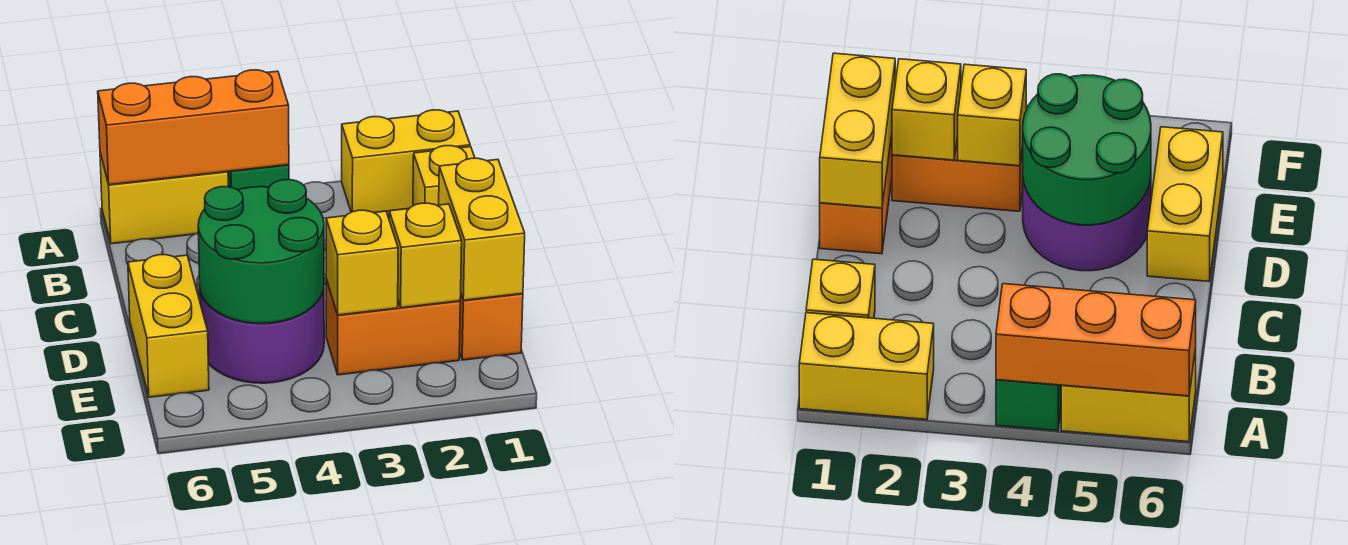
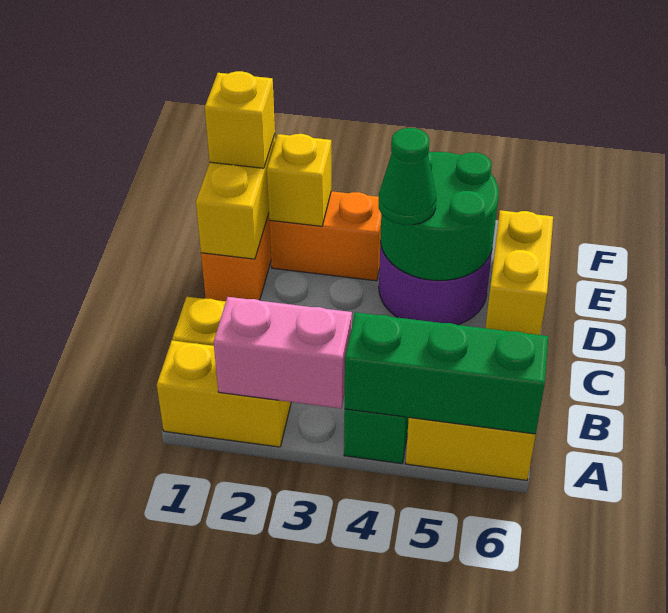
none -> pink 1x2 brick [214,297,352,408]
orange 1x3 brick [98,70,289,185] -> green 1x3 brick [345,312,548,434]
none -> green 1x1 cone [379,128,436,225]
yellow 1x1 brick [326,210,398,315] -> yellow 1x1 brick moved to [205,71,275,168]

